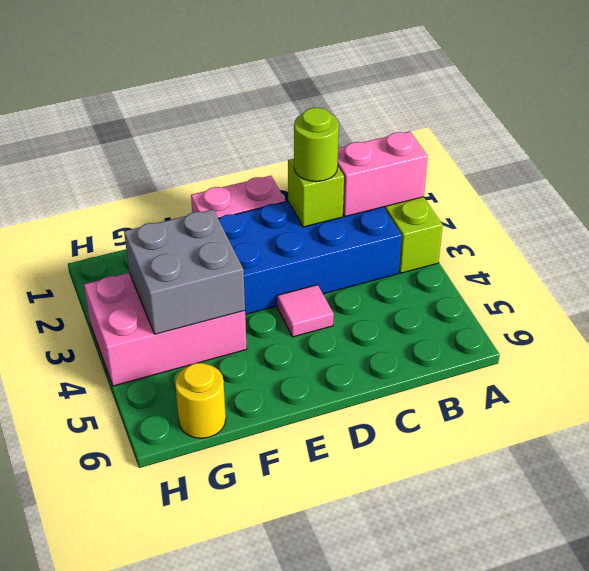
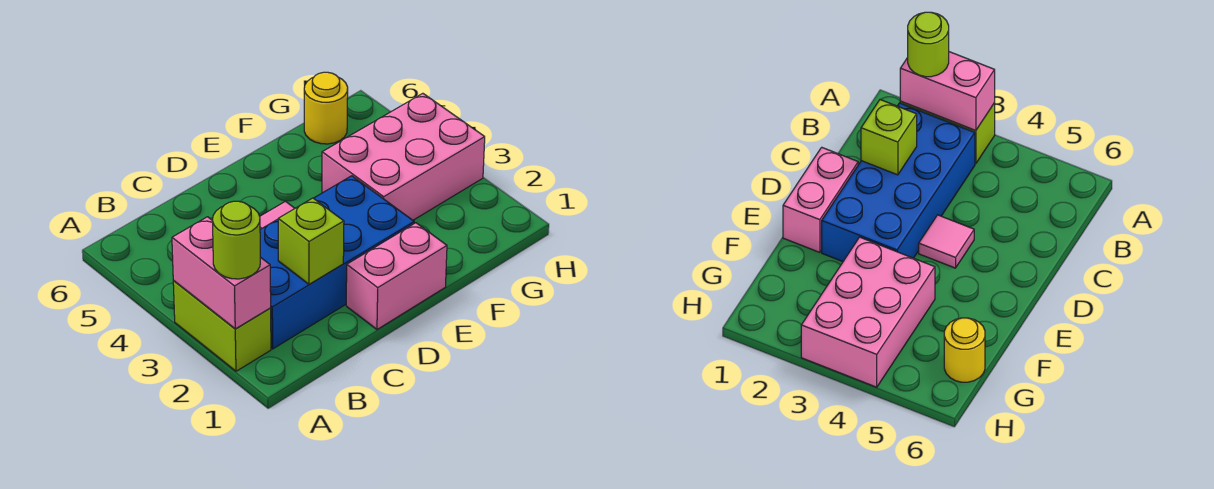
pink 1x2 brick [338,131,428,216] -> pink 1x2 brick turned to [172,217,271,329]
lime 1x1 round brick [294,108,339,182] -> lime 1x1 round brick moved to [212,201,260,279]
grey 2x2 brick [124,210,245,334] -> none

